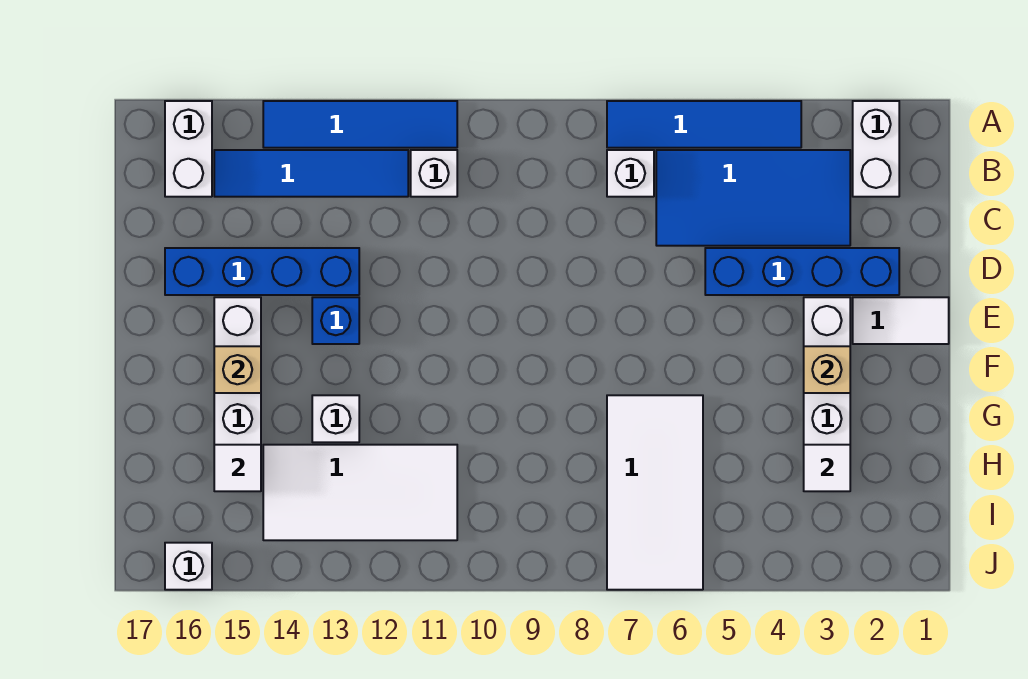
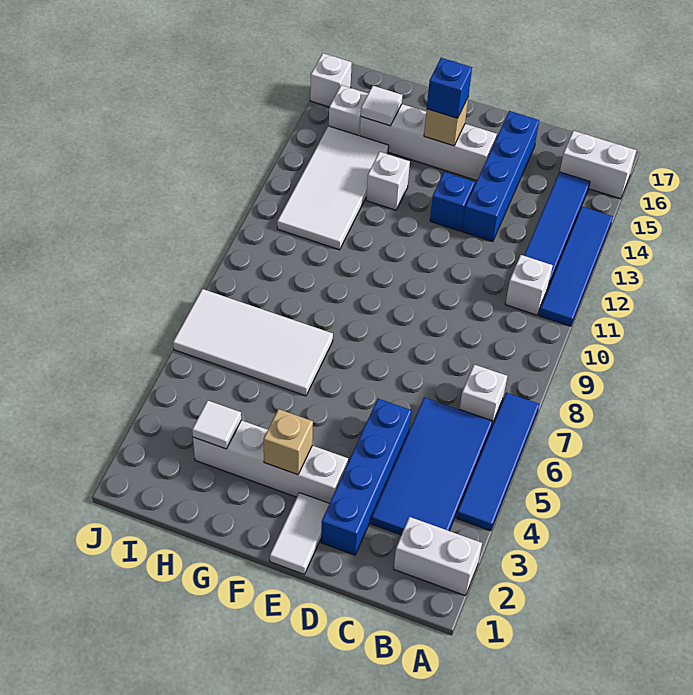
none -> blue 1x1 brick [427,58,472,118]
none -> white 1x1 brick [329,85,368,136]

